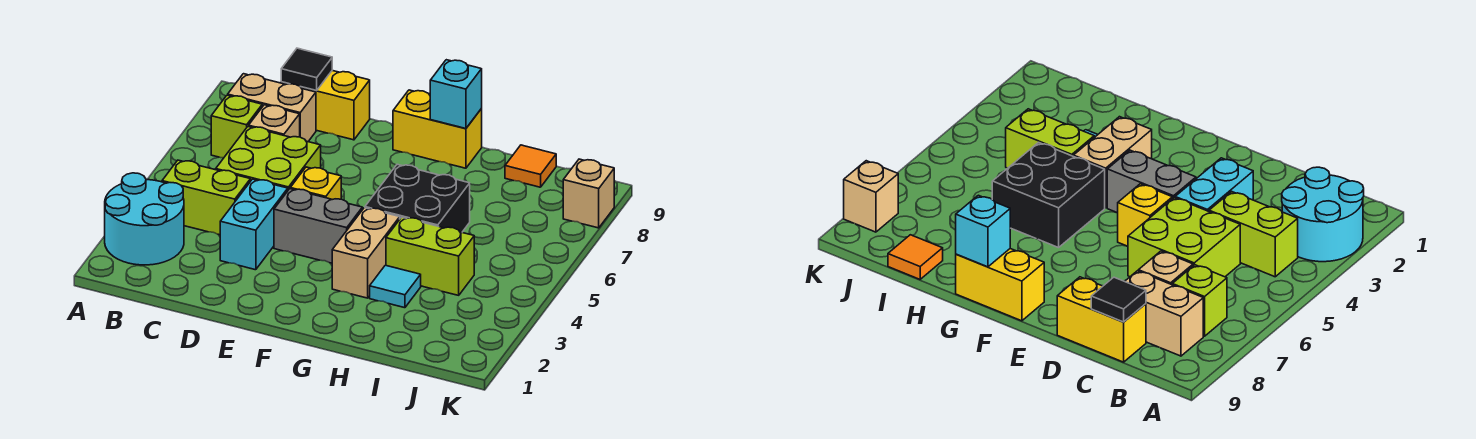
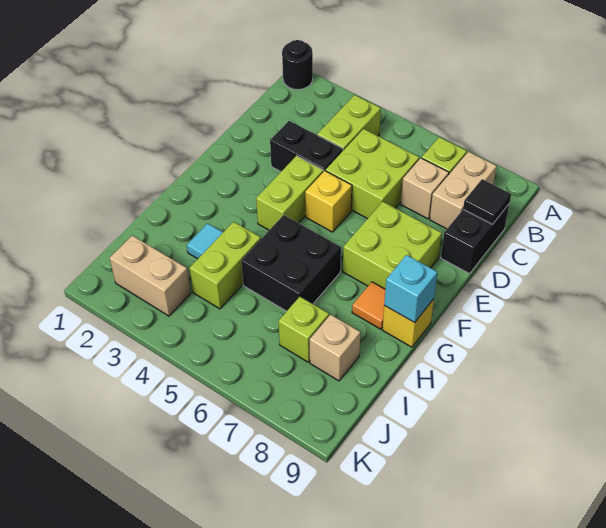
none -> black 1x1 round brick [282,40,313,90]
cyan 2x2 round brick [105,173,184,265] -> none
yellow 1x2 brick [281,71,370,140] -> black 1x2 brick [441,203,510,274]
cyan 1x2 brick [220,179,288,270] -> black 1x2 brick [270,121,343,172]
grey 1x2 brick [274,189,362,263] -> lime 1x2 brick [256,156,323,230]
none -> lime 2x2 brick [343,202,442,289]
yellow 1x2 brick [393,90,482,168] -> yellow 1x1 brick [383,299,434,347]
tan 1x2 brick [332,208,400,298] -> tan 1x2 brick moved to [110,235,191,316]
none -> lime 1x1 brick [279,297,329,362]
orange 1x1 tile [505,145,556,187] -> orange 1x1 tile moved to [352,282,385,329]
tan 1x1 brick [563,159,614,228] -> tan 1x1 brick moved to [310,315,360,381]

